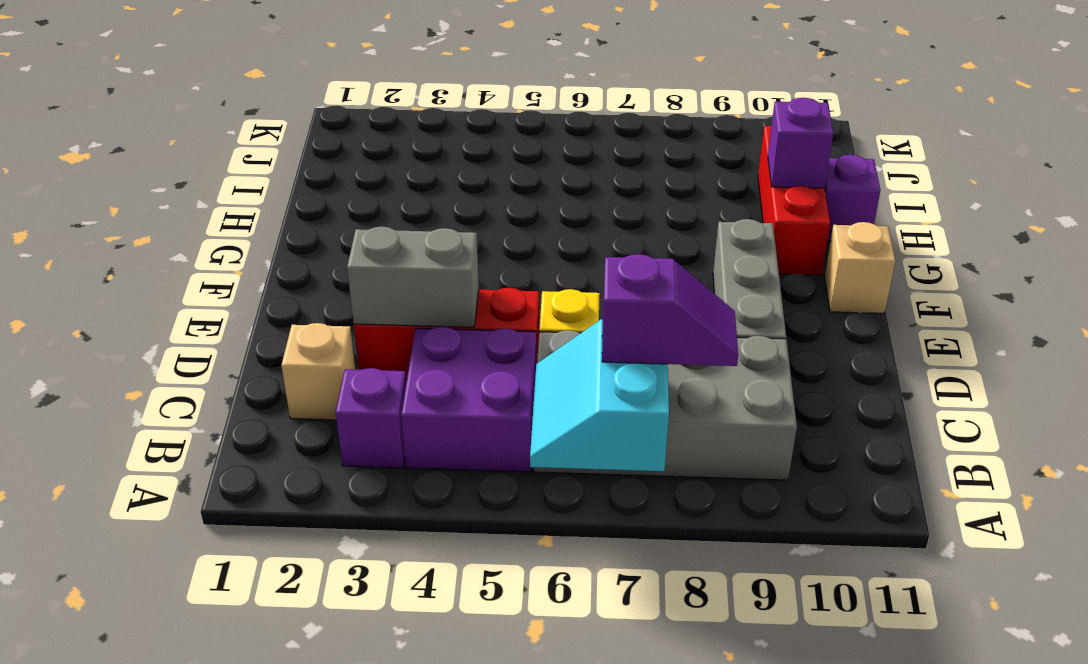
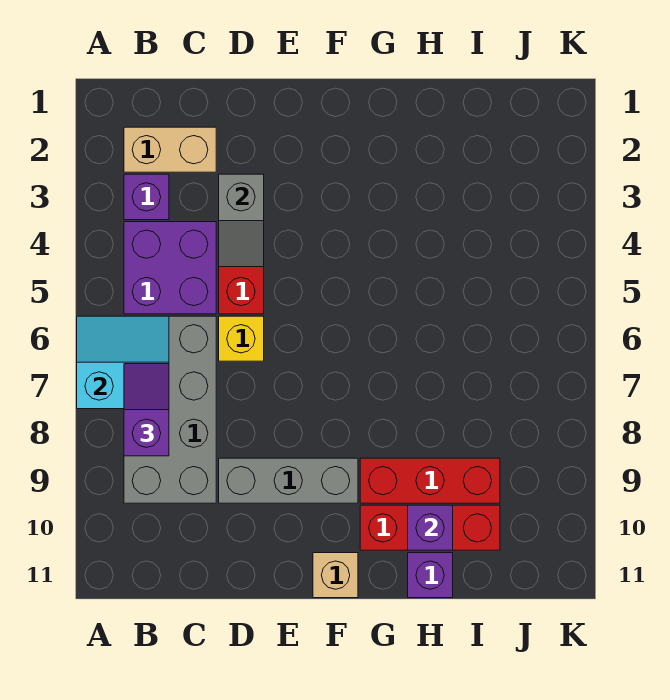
purple 1x2 slope [602,254,738,366] -> purple 1x2 slope turned to [124,364,169,456]
tan 1x1 brick [281,323,355,420] -> tan 1x2 brick [124,127,216,172]
grey 1x2 brick [347,227,479,327] -> grey 1x2 slope [219,174,264,267]
none -> red 1x3 brick [360,458,500,503]

